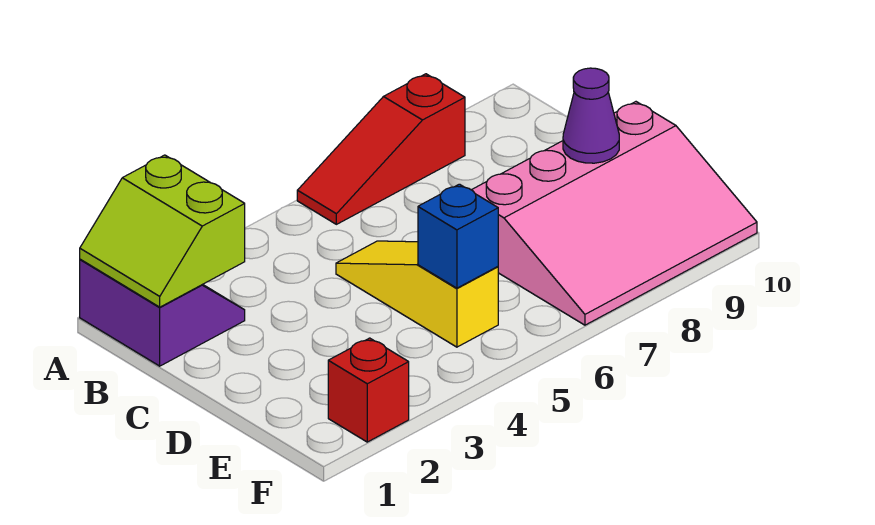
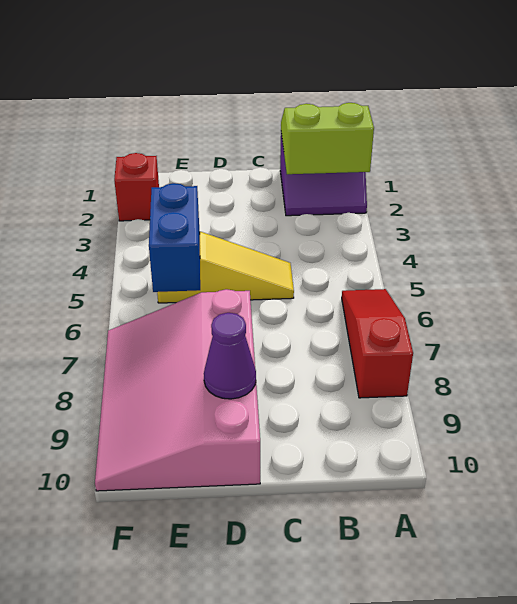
blue 1x1 brick [418,184,498,288] -> blue 1x2 brick [149,183,200,292]

